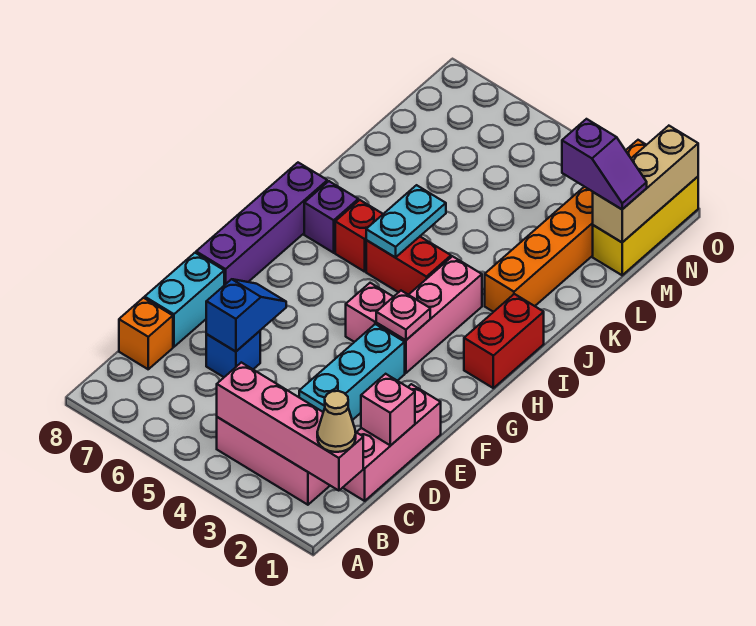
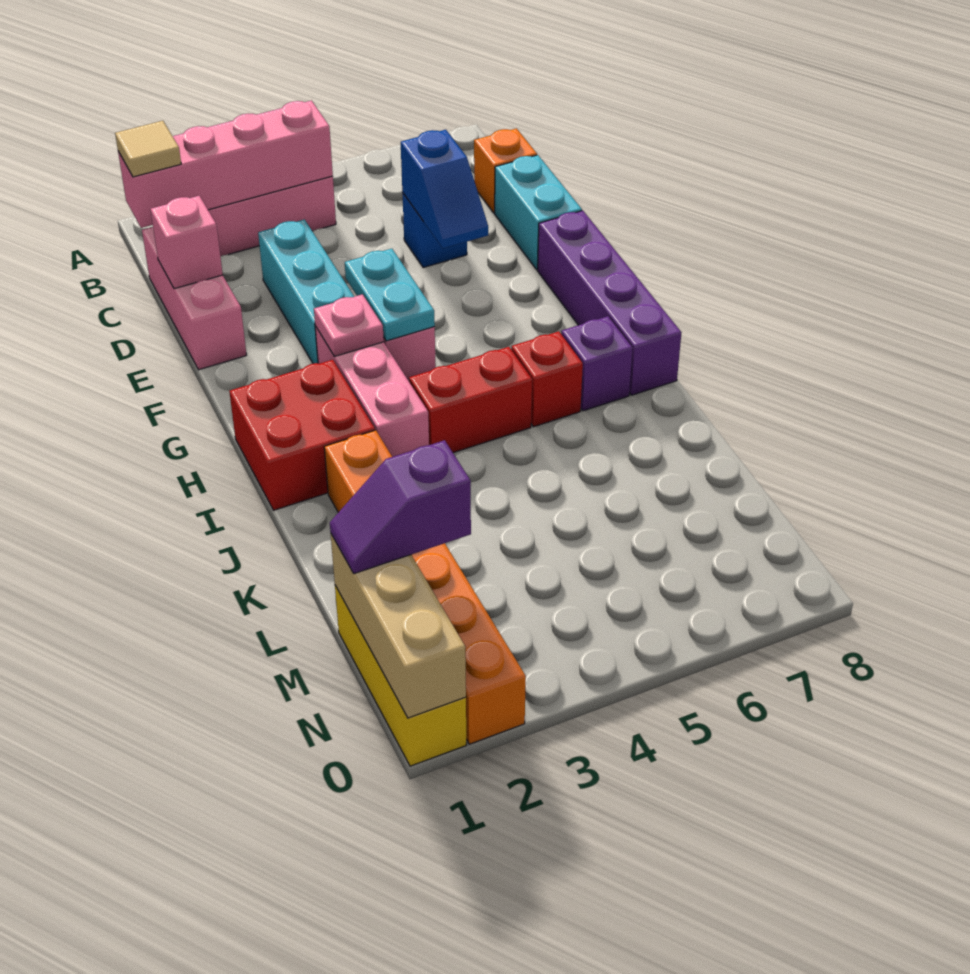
tan 1x1 cone [317,391,356,452] -> tan 1x1 tile [115,121,181,177]
red 1x2 brick [464,294,544,388] -> red 2x2 brick [229,360,375,510]
cyan 1x2 plate [366,185,446,257] -> cyan 1x2 plate moved to [345,249,435,341]

